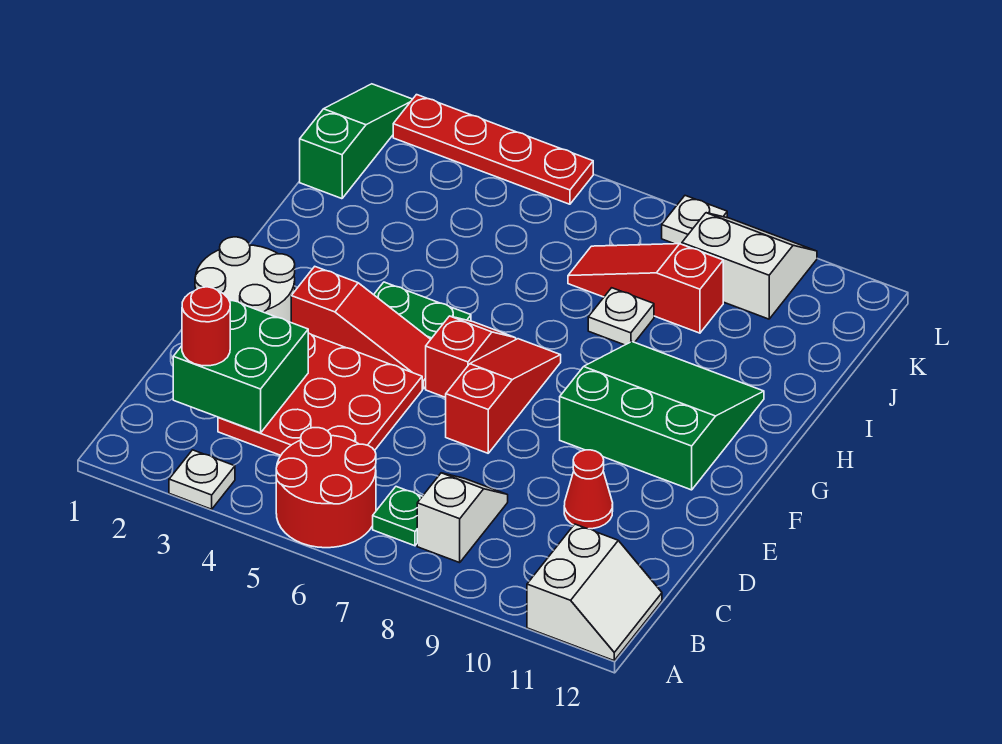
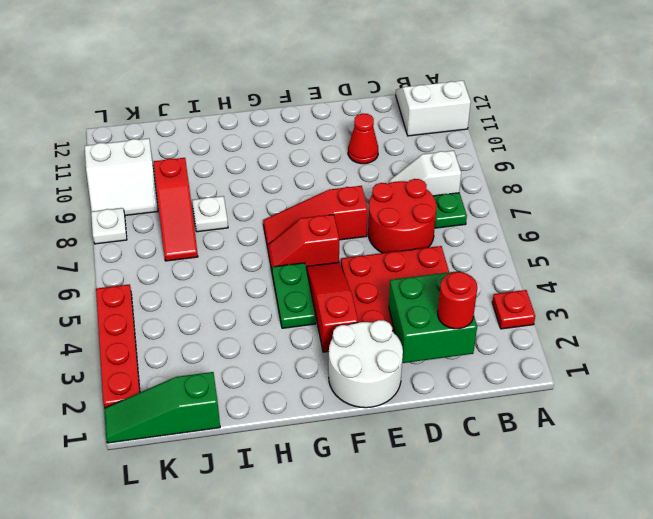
white 1x1 plate [169,450,235,509] -> red 1x1 plate [492,290,535,329]
red 2x2 round brick [276,428,376,548] -> red 2x2 round brick moved to [368,179,436,253]
green 3x3 slope [560,342,764,490] -> none
white 2x2 slope [682,213,817,319] -> white 2x2 slope turned to [85,138,158,215]

